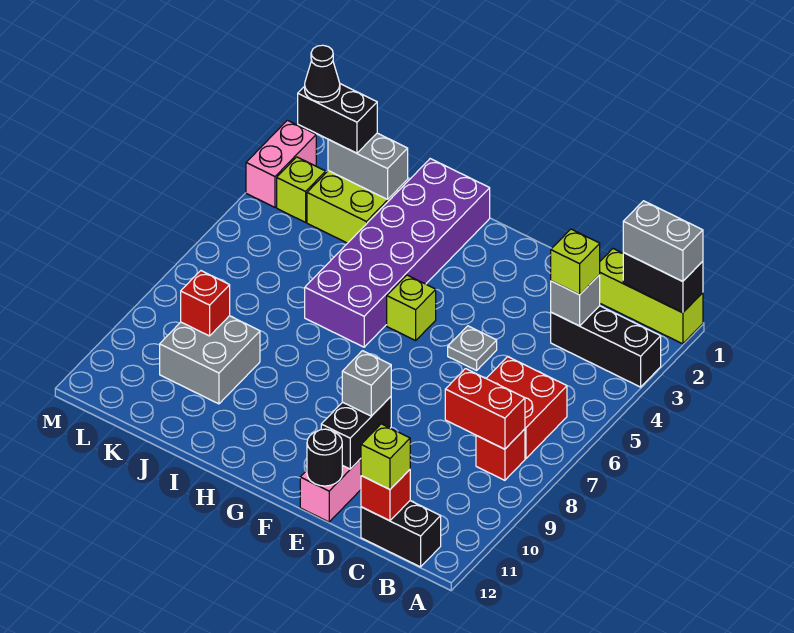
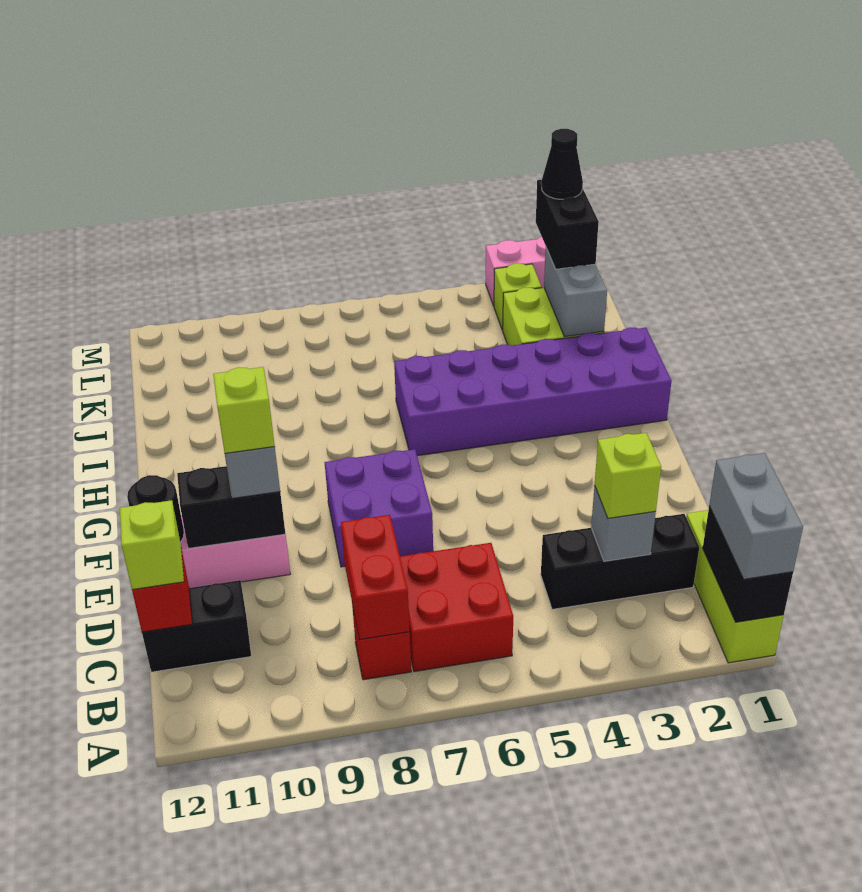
black 1x3 brick [551,306,661,387] -> black 1x3 brick turned to [541,514,699,609]
black 1x2 brick [361,501,441,567] -> black 1x2 brick turned to [142,580,251,672]
grey 1x1 plate [448,326,497,370] -> none
none -> purple 2x2 brick [325,449,433,567]
lime 1x1 brick [387,275,436,340] -> lime 1x1 brick moved to [213,367,275,453]
grey 2x2 brick [160,316,260,404] -> none
red 1x1 brick [181,271,230,336] -> none

